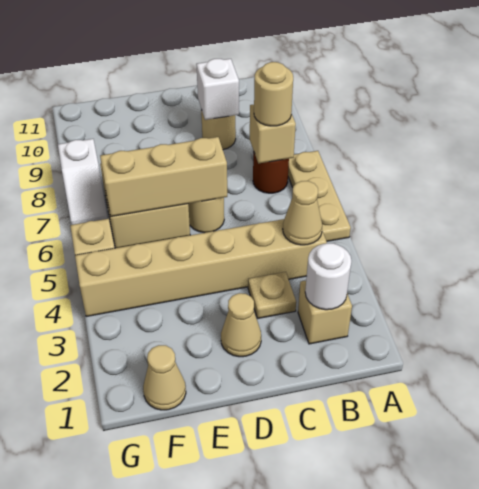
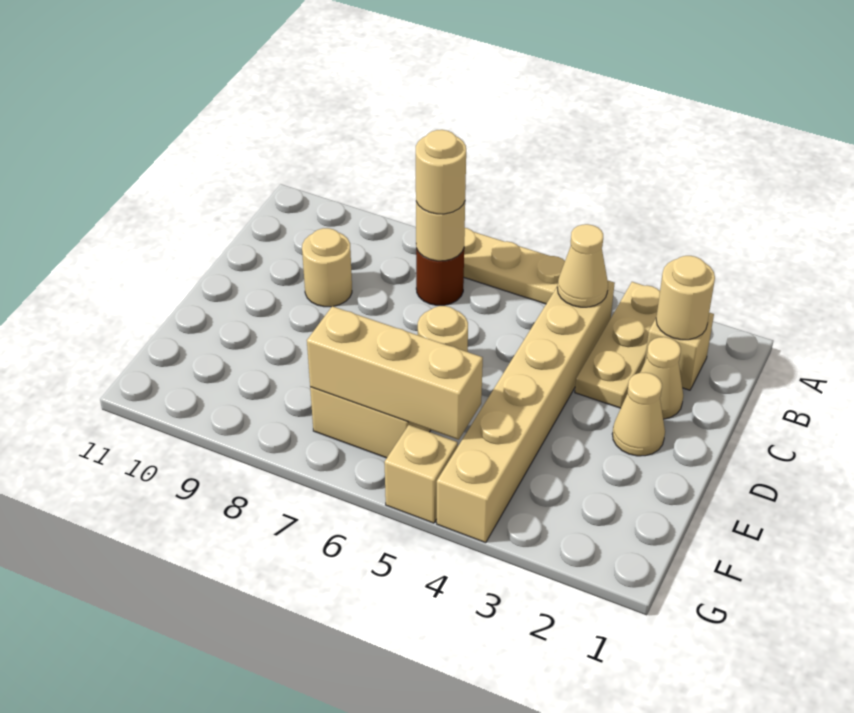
white 1x1 round brick [305,243,351,310] -> tan 1x1 round brick [656,256,715,340]
tan 1x1 brick [250,105,296,164] -> tan 1x1 round brick [416,202,465,261]
tan 1x1 plate [248,272,296,319] -> tan 1x3 plate [575,282,660,408]
white 1x1 brick [196,59,239,120] -> none
tan 1x3 brick [100,137,227,216] -> tan 1x3 brick turned to [307,306,483,440]
tan 1x1 cone [143,345,186,410] -> tan 1x1 cone moved to [640,337,683,419]
white 1x2 slope [58,139,108,225] -> none

